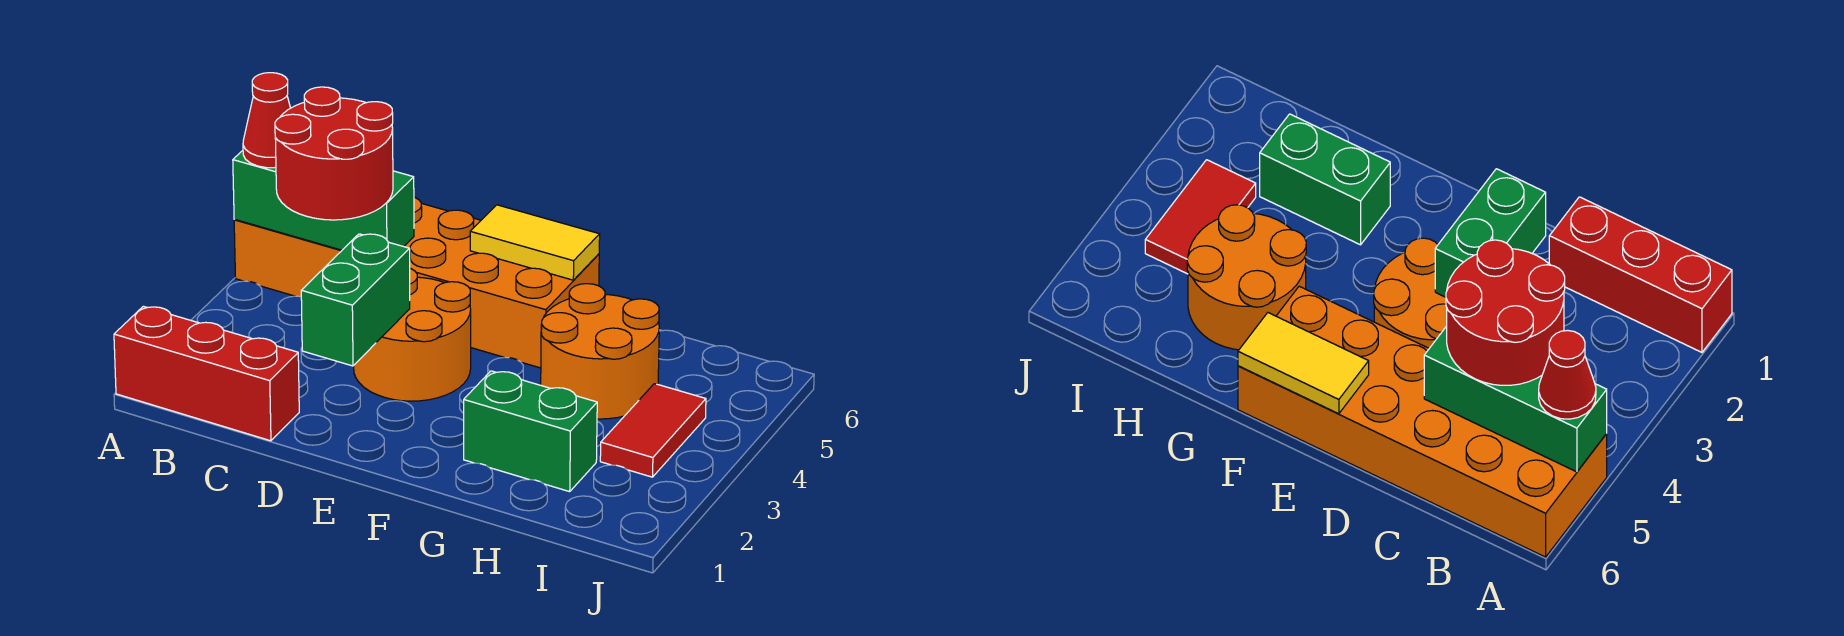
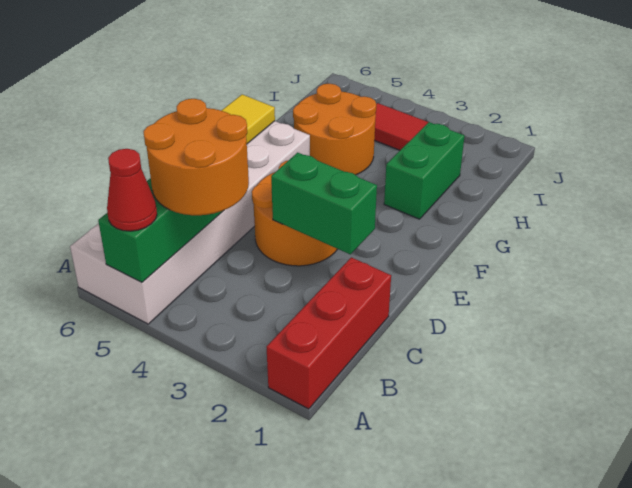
orange 2x6 brick [234,197,599,368] -> white 2x6 brick [70,121,310,324]
red 2x2 round brick [275,87,393,220] -> orange 2x2 round brick [143,99,249,215]

